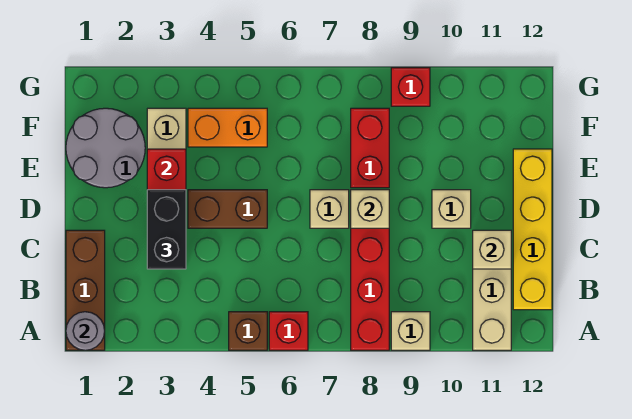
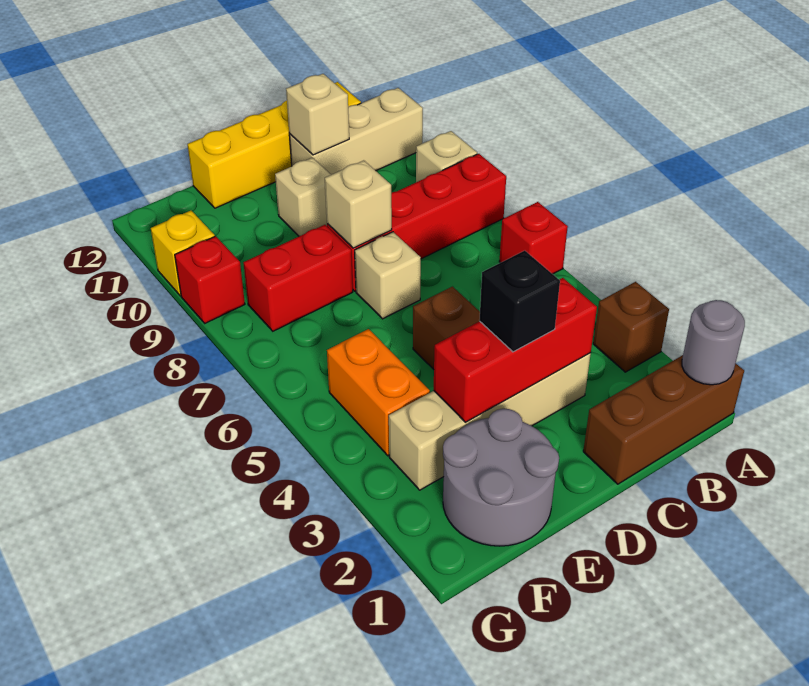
brown 1x1 brick [229,312,267,350] -> brown 1x1 brick moved to [593,282,669,372]
black 1x2 brick [147,190,186,269] -> black 1x1 brick [479,251,560,352]
none -> yellow 1x1 brick [151,211,215,296]

